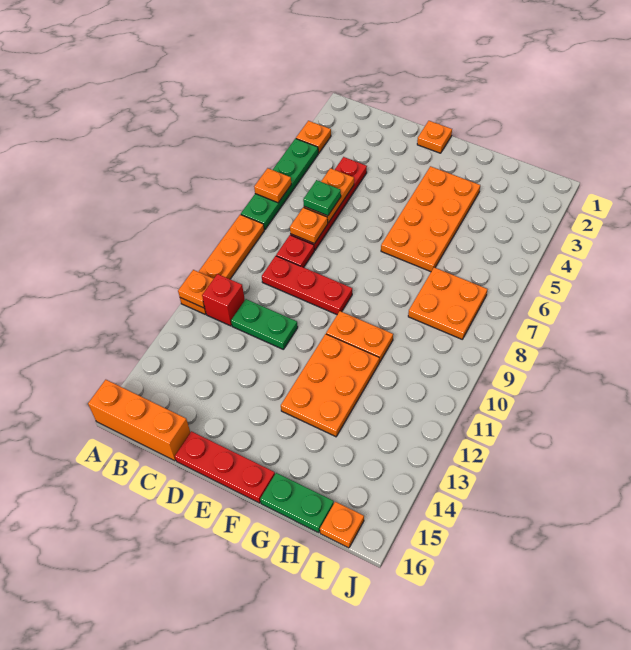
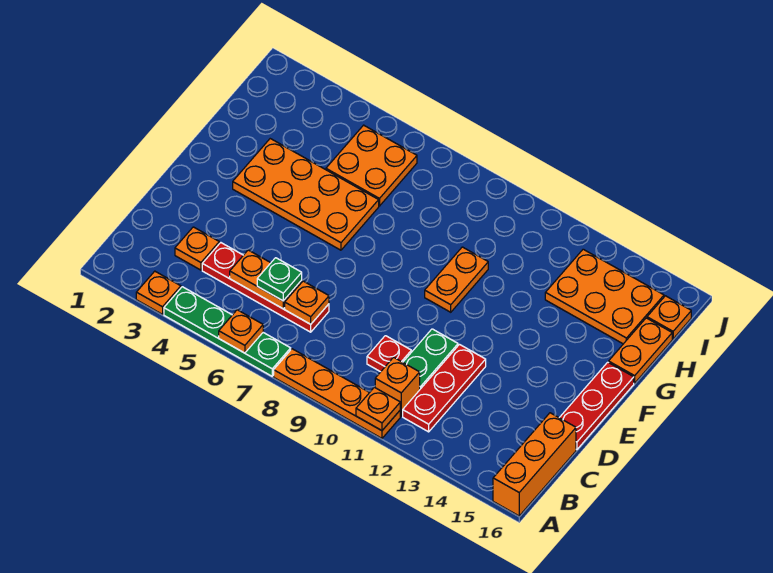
red 1x1 brick [202,274,245,326] -> orange 1x1 brick [375,357,420,416]
red 1x1 plate [276,235,314,267] -> red 1x1 plate moved to [367,336,411,372]
red 1x3 plate [262,256,352,315] -> red 1x3 plate moved to [403,345,486,432]
orange 1x1 plate [417,121,452,153] -> orange 1x1 plate moved to [175,227,219,270]
orange 2x3 plate [281,334,379,437] -> orange 2x3 plate moved to [545,249,664,344]
green 1x2 plate [260,473,334,533] -> orange 1x2 plate [609,318,672,383]
orange 2x2 plate [408,267,487,339] -> orange 2x2 plate moved to [326,125,417,206]

